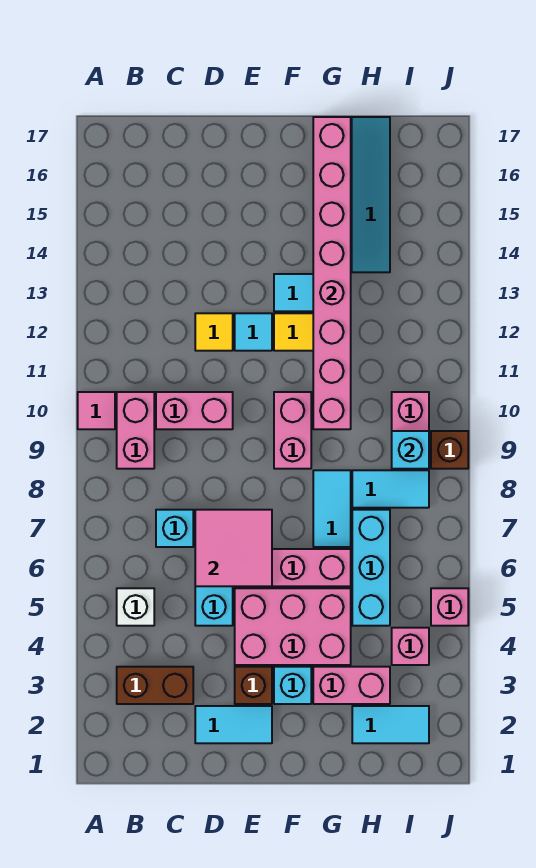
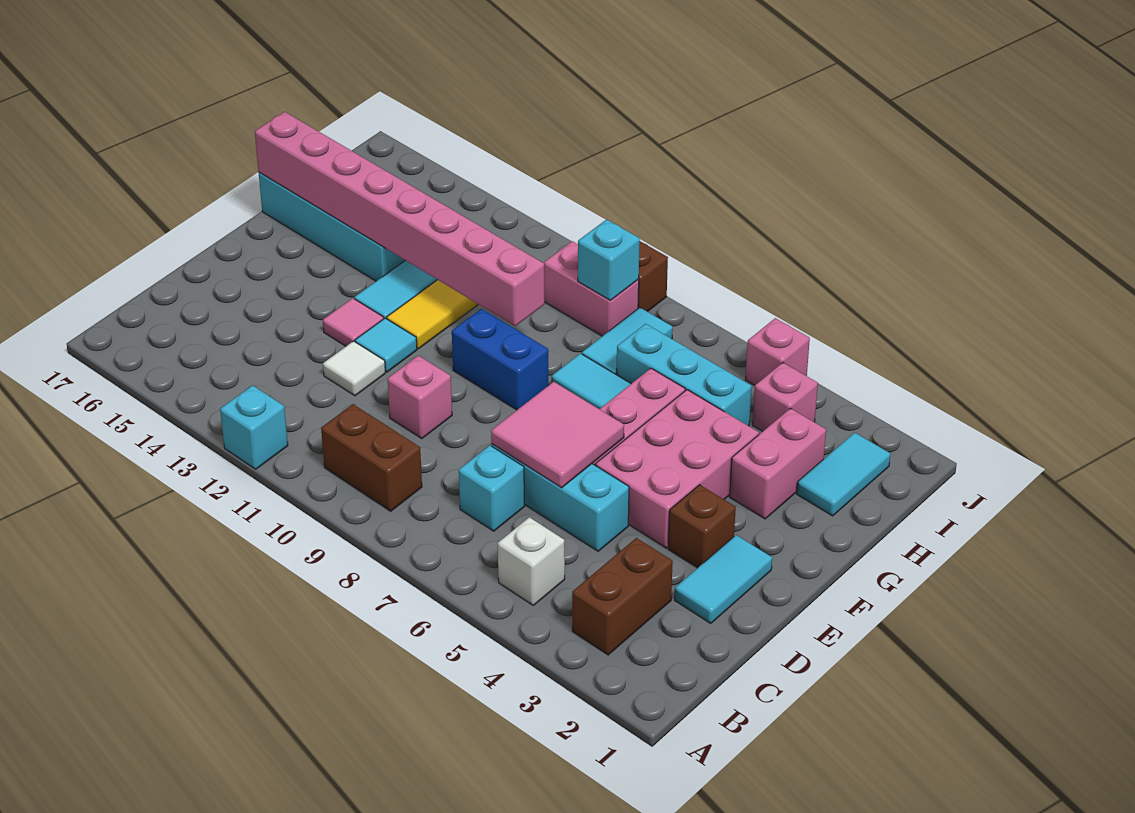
pink 1x1 tile [78,392,115,429] -> pink 1x1 tile moved to [323,298,384,346]
pink 1x2 brick [117,392,154,469] -> brown 1x2 brick [321,404,422,511]
pink 1x2 brick [156,392,233,429] -> pink 1x1 brick [388,356,452,439]
yellow 1x1 tile [195,313,233,351] -> white 1x1 tile [323,341,385,396]
cyan 1x1 brick [274,667,311,704] -> cyan 1x1 brick moved to [220,385,288,469]
pink 1x2 brick [274,392,311,469] -> blue 1x2 brick [452,309,548,410]

